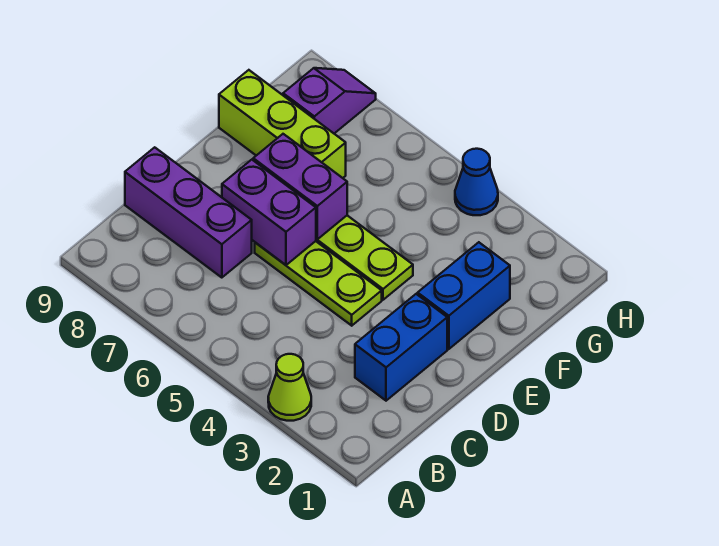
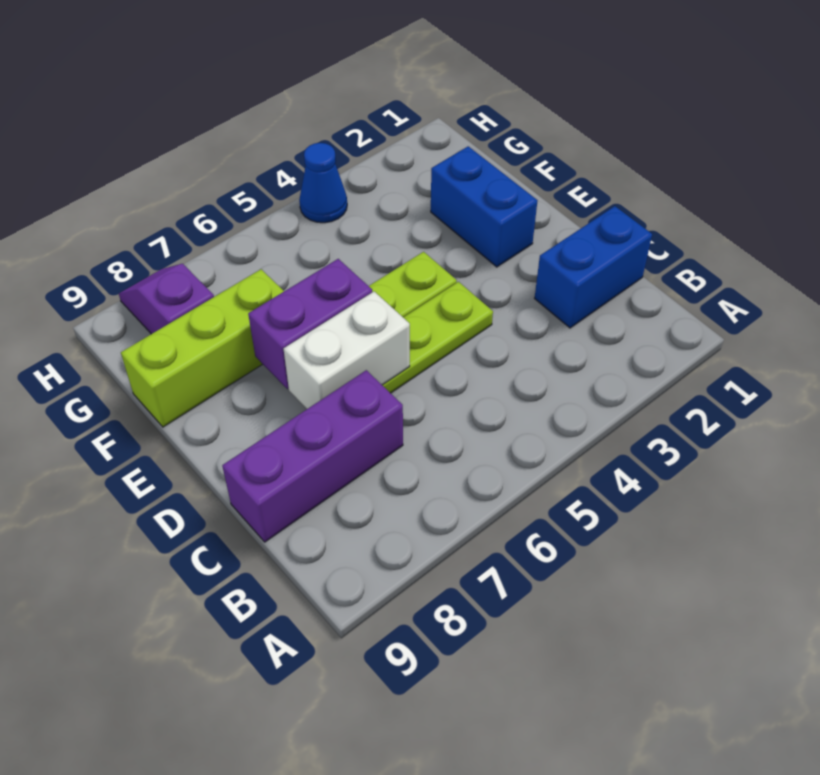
lime 1x1 cone [268,354,311,421] -> none
blue 1x2 brick [355,294,447,401] -> blue 1x2 brick turned to [535,206,652,328]
purple 1x2 brick [222,160,316,265] -> white 1x2 brick [284,292,410,409]

